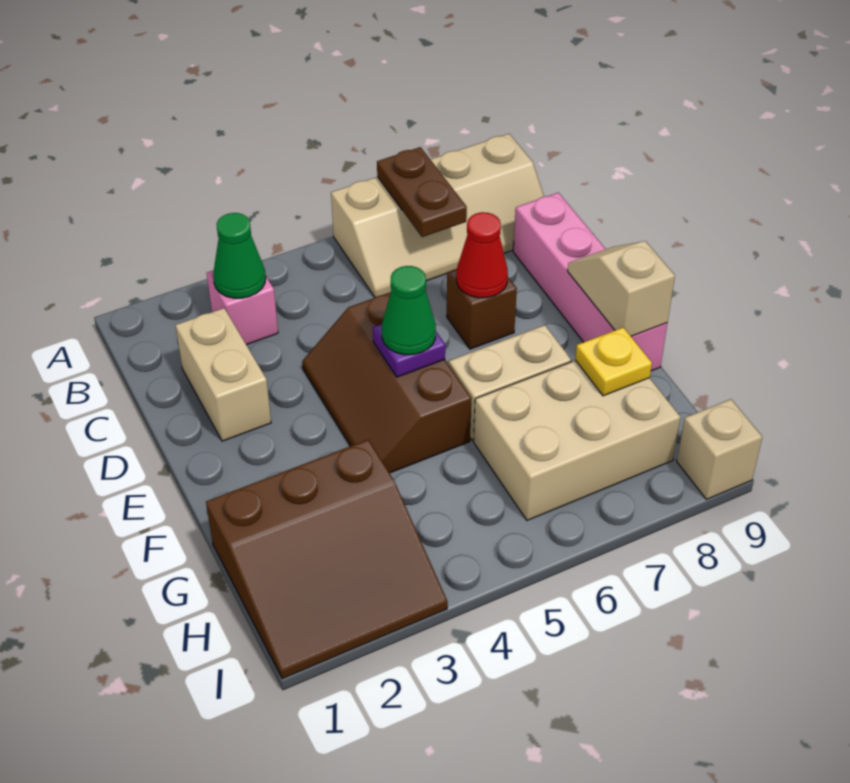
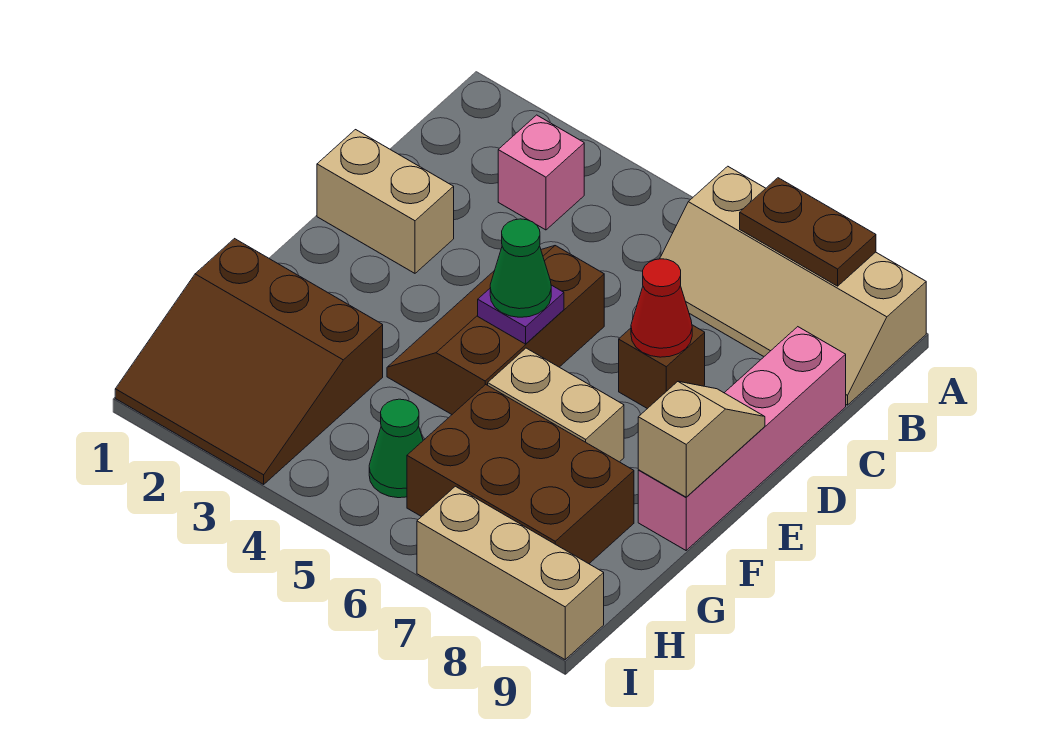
brown 1x2 plate [377,147,467,237] -> brown 1x2 plate turned to [740,178,876,286]
green 1x1 cone [213,213,266,298] -> green 1x1 cone moved to [369,399,423,498]
tan 1x2 brick [175,308,271,441] -> tan 1x2 brick turned to [317,130,454,273]
tan 2x3 brick [474,360,681,520] -> brown 2x3 brick [407,384,634,564]
yellow 1x1 plate [575,327,652,396] -> none
tan 1x1 brick [677,399,762,499] -> tan 1x3 brick [417,486,604,659]

